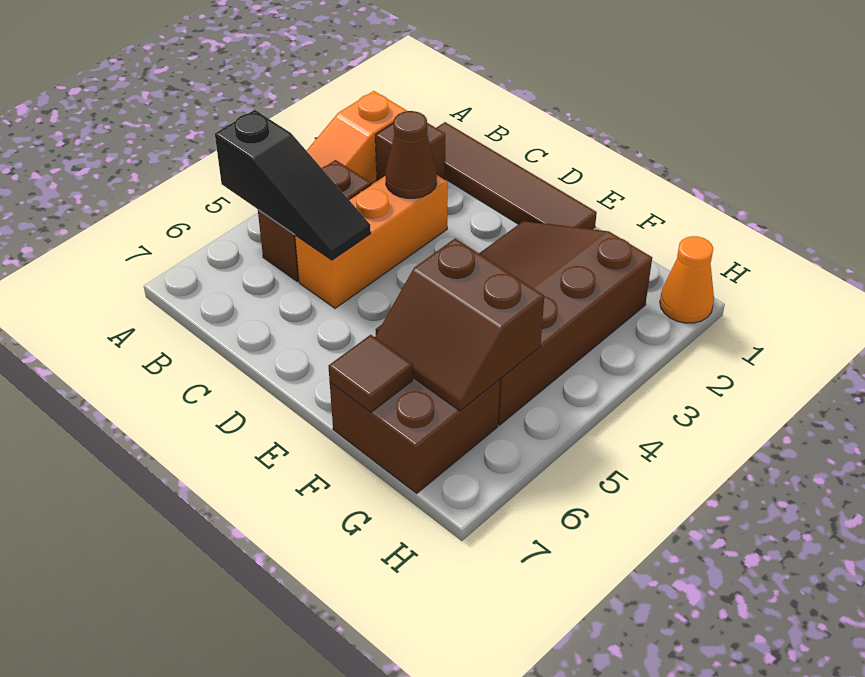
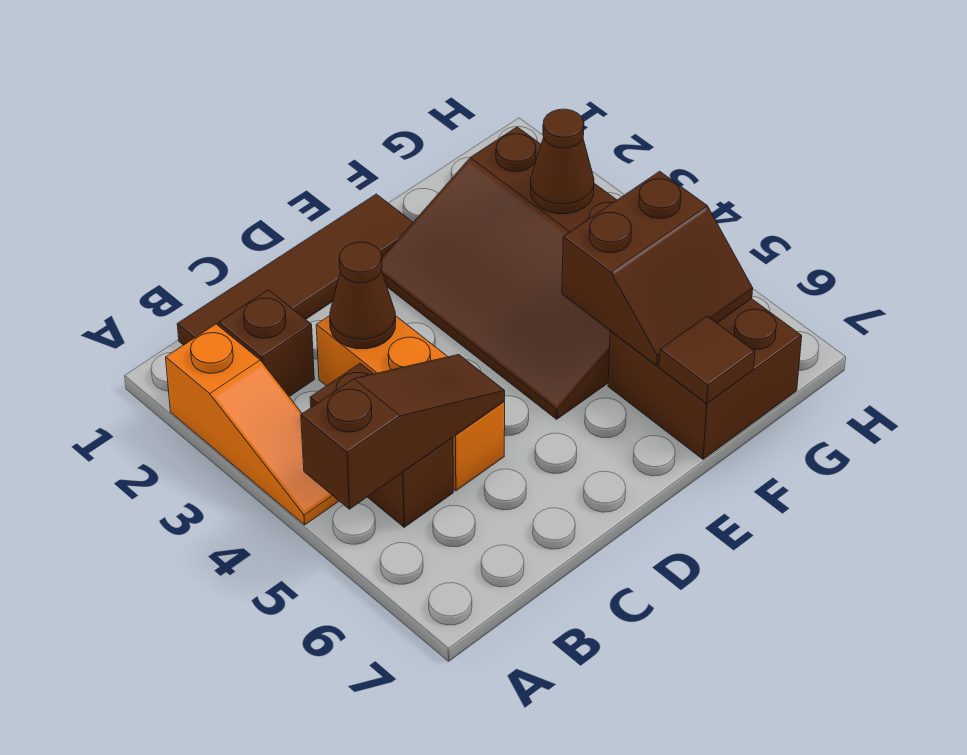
black 1x3 slope [215,110,371,260] -> brown 1x3 slope [301,355,505,509]
none -> brown 1x1 cone [531,109,594,214]
orange 1x1 cone [660,236,714,323] -> none

